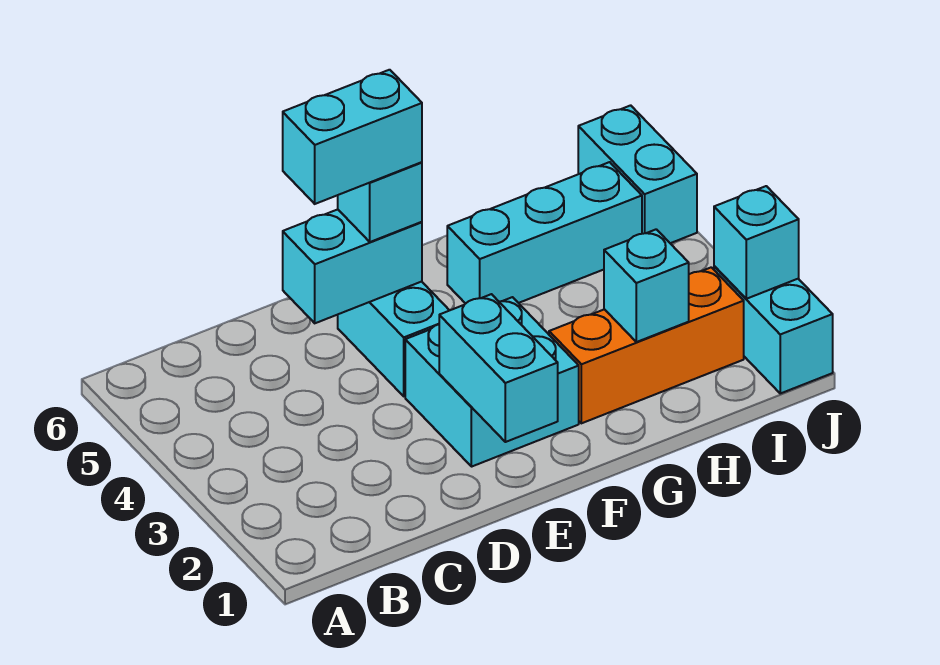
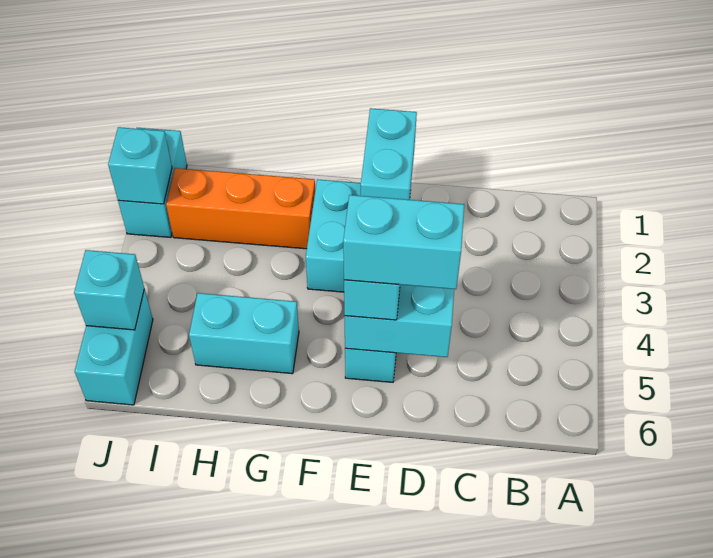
cyan 1x3 brick [447,162,642,304] -> cyan 1x2 brick [189,293,299,374]
cyan 1x1 brick [604,229,689,342] -> cyan 1x1 brick moved to [74,250,144,330]

